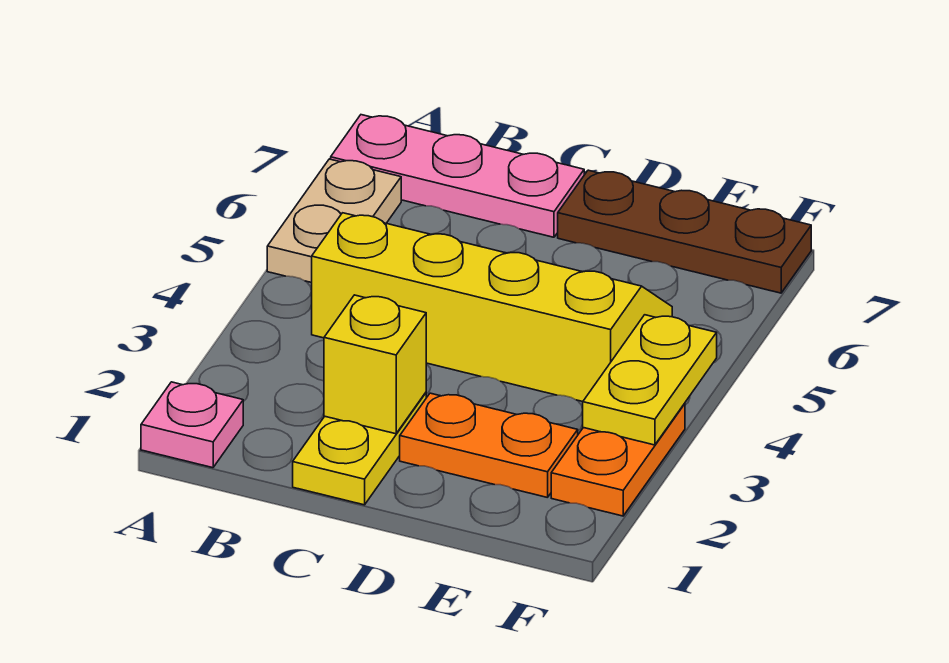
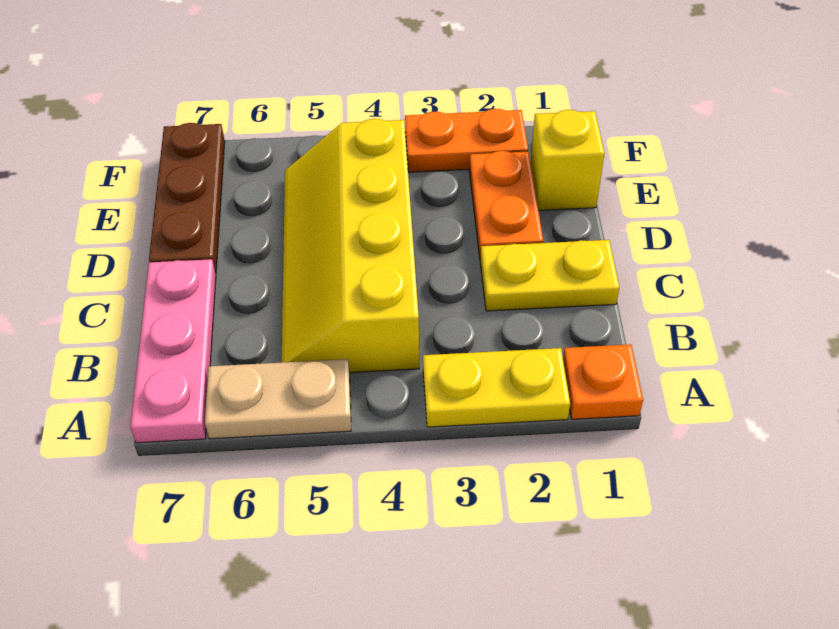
pink 1x1 plate [141,382,243,468] -> orange 1x1 plate [563,344,643,419]
yellow 1x1 brick [324,295,426,434] -> yellow 1x1 brick moved to [531,110,604,210]
yellow 1x2 plate [583,315,717,445] -> yellow 1x2 plate moved to [423,348,570,427]

